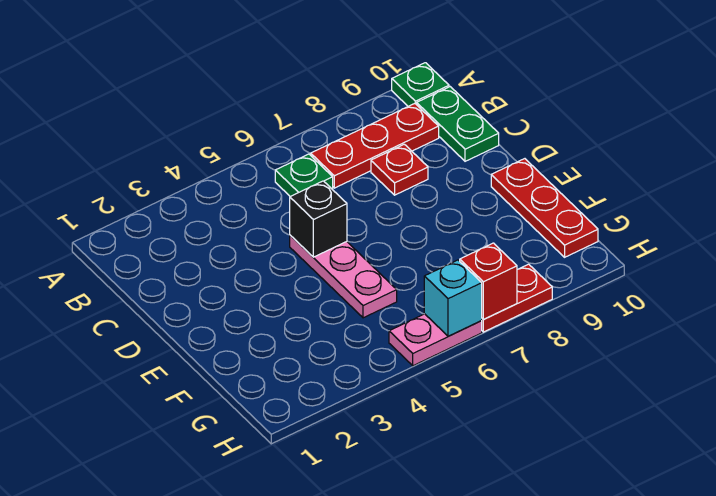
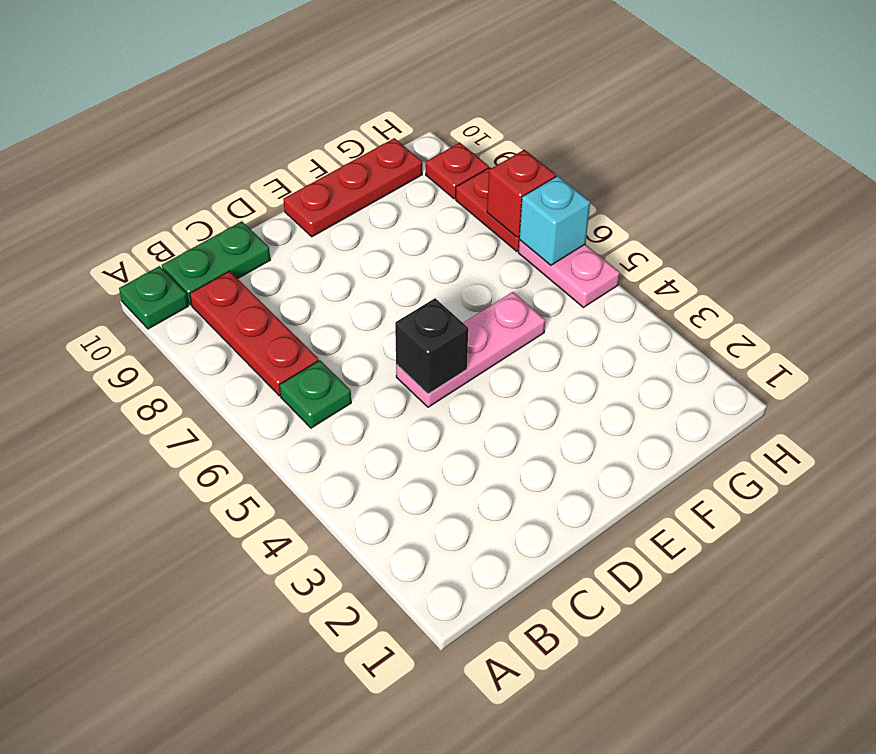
red 1x1 plate [371,144,428,195] -> red 1x1 plate moved to [426,143,489,199]

